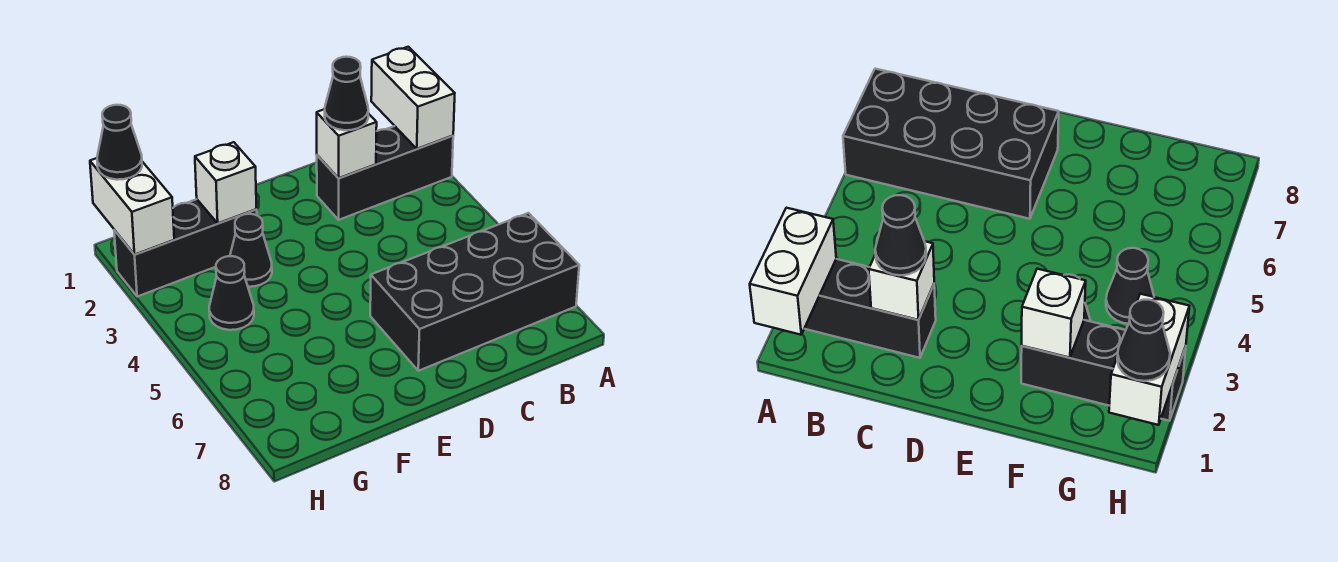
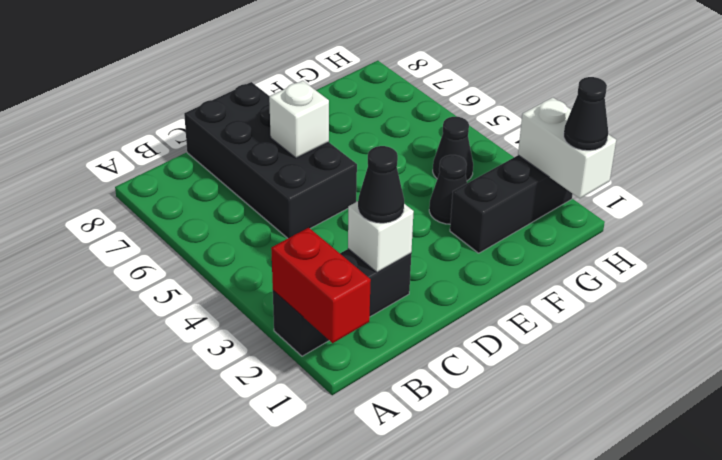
white 1x2 brick [371,47,455,149] -> red 1x2 brick [271,228,371,343]
black 2x4 brick [370,213,579,371] -> black 2x4 brick turned to [184,82,357,238]
white 1x1 brick [195,142,256,223] -> white 1x1 brick moved to [269,81,329,158]

